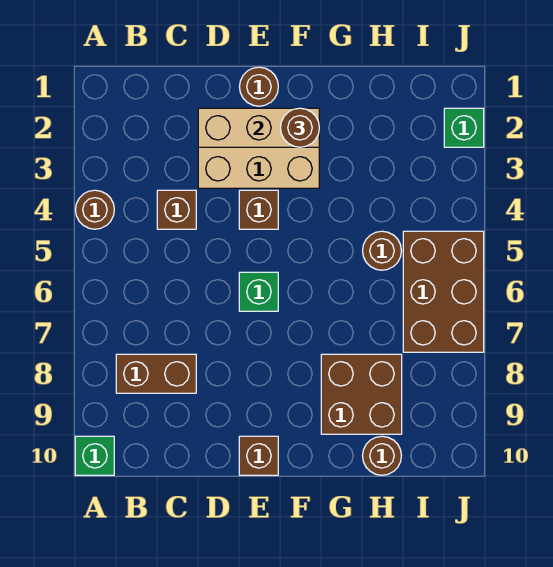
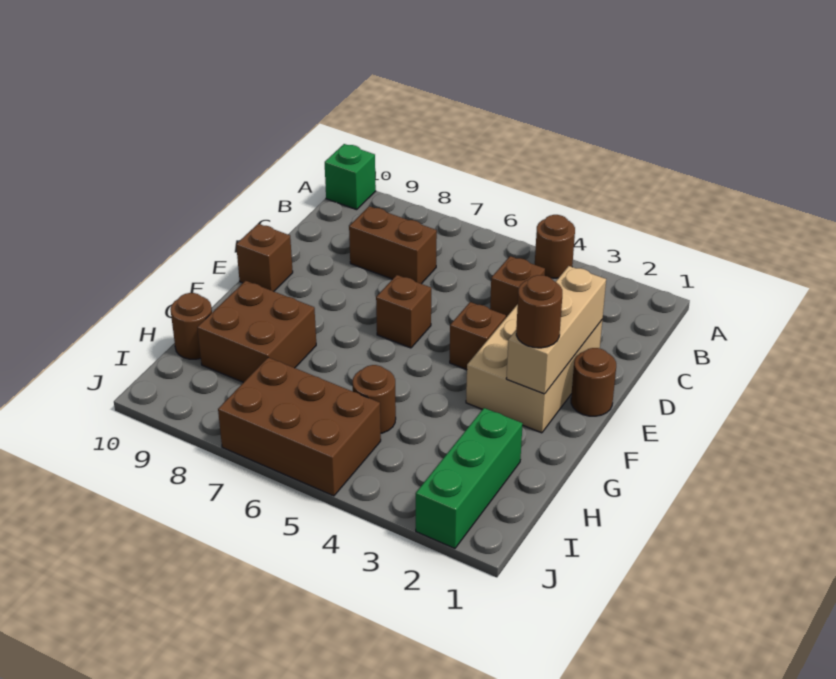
brown 1x2 brick [116,354,196,393] -> brown 1x2 brick turned to [349,206,437,284]
green 1x1 brick [239,272,278,311] -> brown 1x1 brick [376,275,431,348]
green 1x1 brick [444,108,484,147] -> green 1x3 brick [416,408,523,548]

